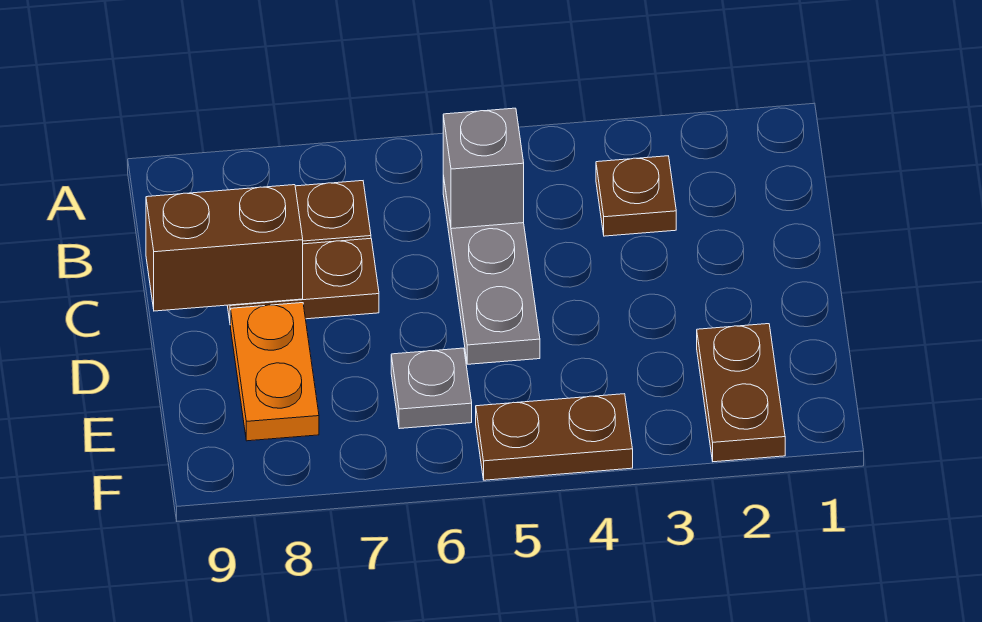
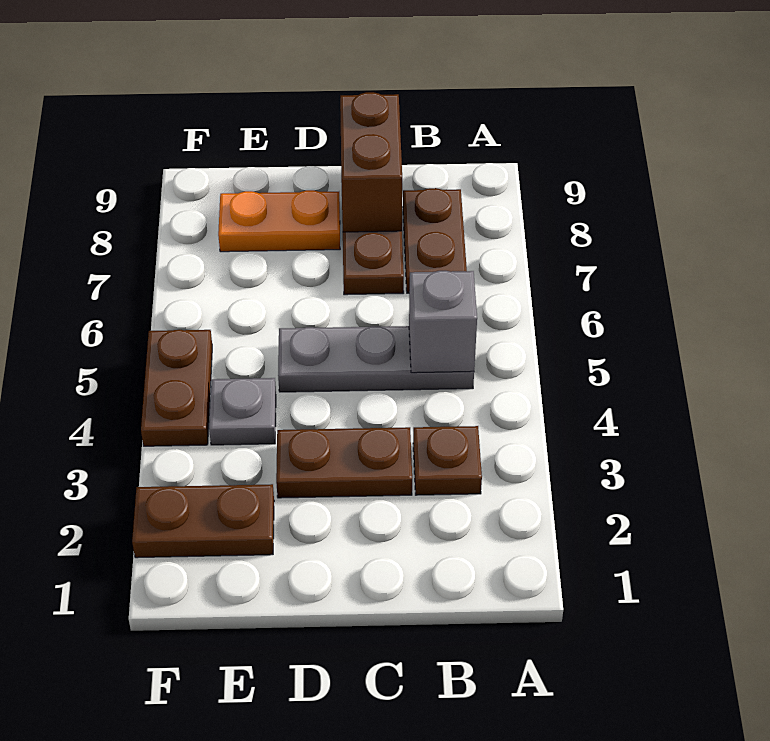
none -> brown 1x2 plate [276,427,412,498]
grey 1x1 plate [391,348,472,429] -> grey 1x1 plate moved to [209,378,276,445]

